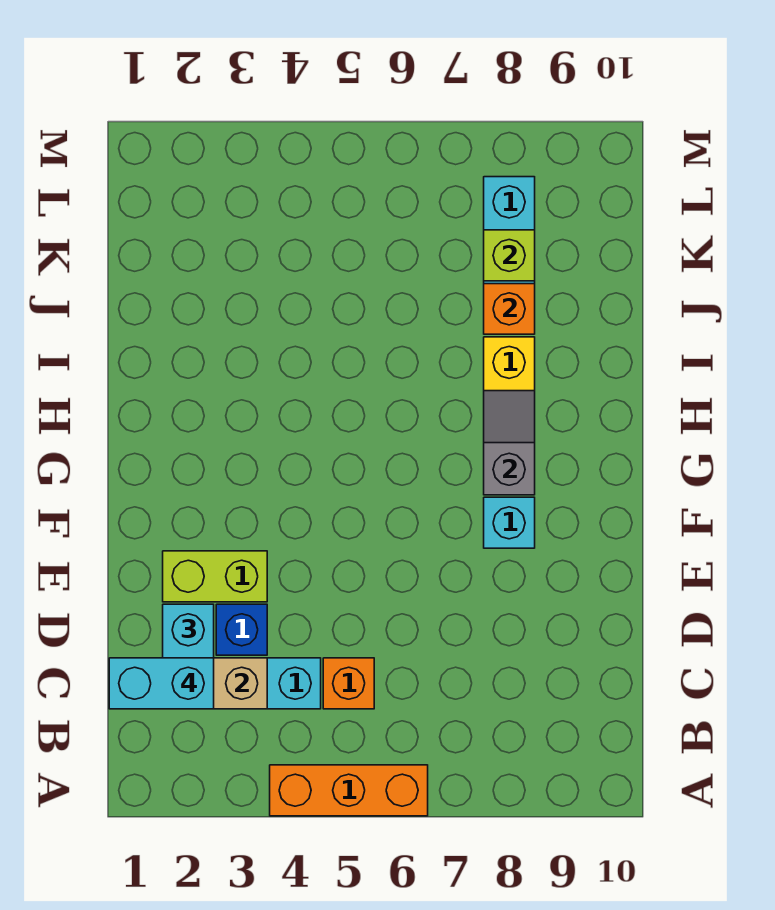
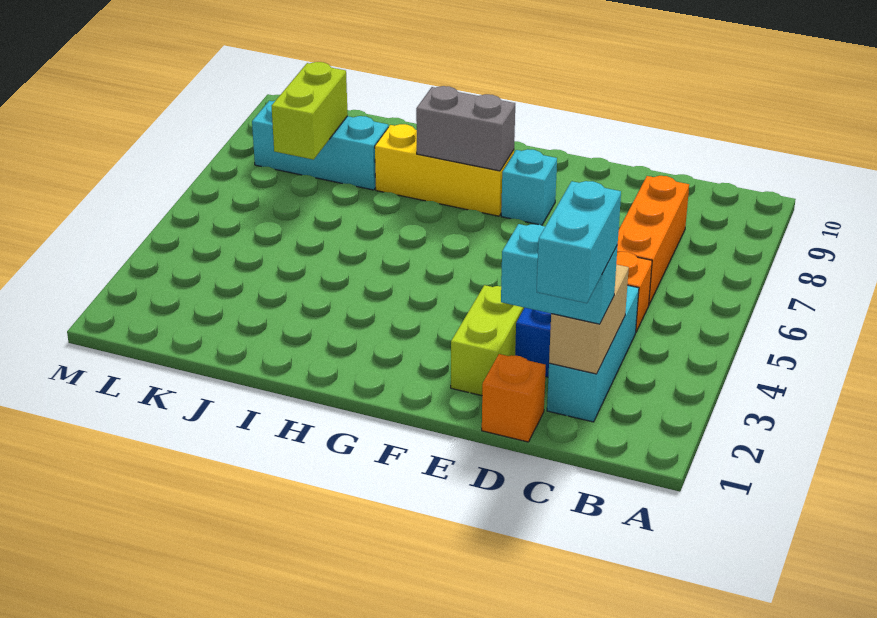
orange 1x3 brick [270,765,428,816] -> orange 1x3 brick moved to [617,176,689,304]
grey 1x2 slope [484,391,535,495] -> grey 1x2 brick [416,86,515,171]
orange 1x1 brick [484,284,535,334] -> orange 1x1 brick moved to [482,354,546,442]
lime 1x1 brick [484,230,535,281] -> lime 1x2 brick [272,62,348,160]

